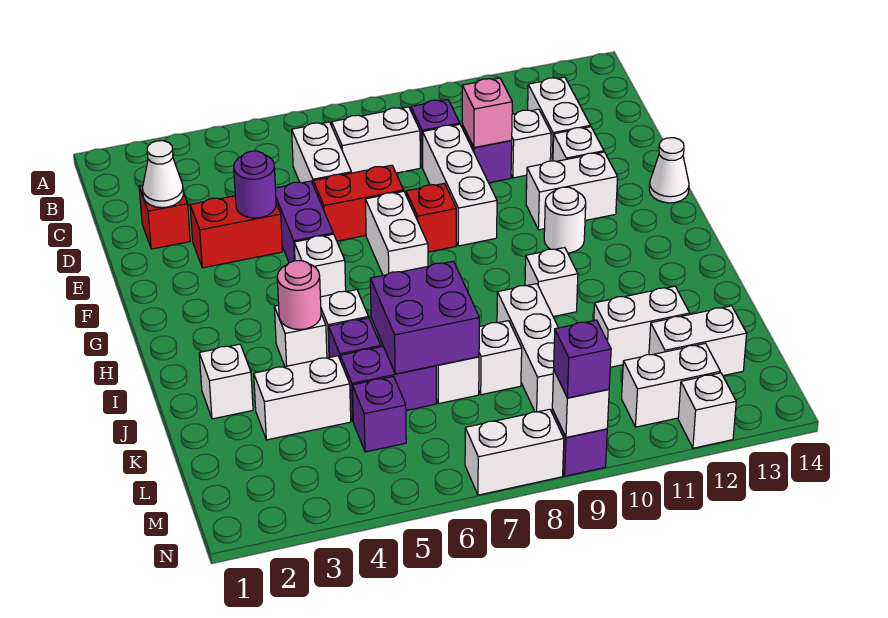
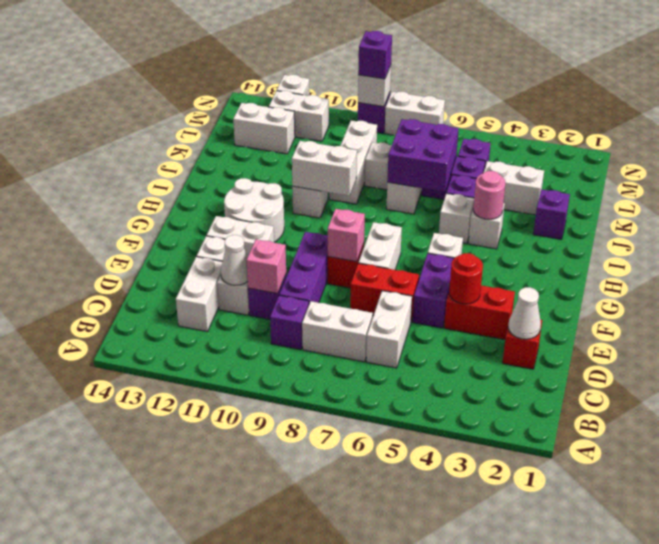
white 1x3 brick [423,124,497,246] -> purple 1x3 brick [279,232,328,303]
purple 1x1 round brick [234,151,276,218] -> red 1x1 round brick [449,253,483,304]
none -> pink 1x1 brick [328,209,365,262]
white 1x1 cone [649,138,689,203] -> white 1x1 cone moved to [221,235,248,285]
white 1x1 round brick [544,187,586,253] -> white 2x2 round brick [224,178,284,242]
white 1x1 brick [199,344,253,419] -> purple 1x1 brick [533,189,570,240]
white 1x2 brick [594,286,690,367] -> white 1x2 brick moved to [292,141,357,196]

